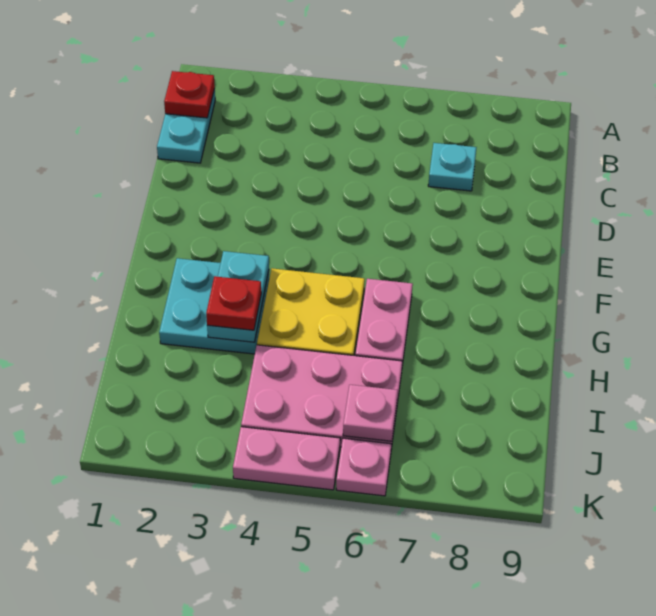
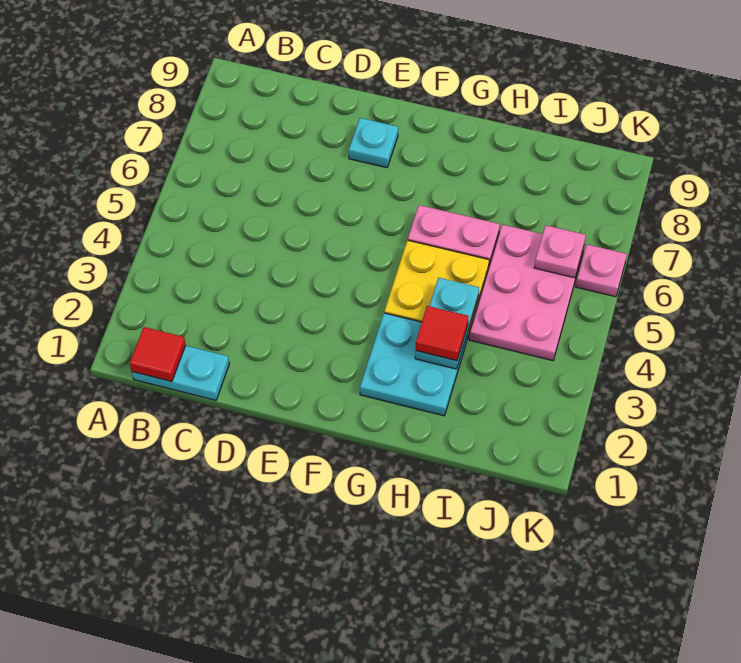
red 1x1 plate [164,71,215,118] -> red 1x1 tile [130,327,186,381]
cyan 1x1 plate [428,143,477,191] -> cyan 1x1 plate moved to [349,118,398,168]
cyan 1x2 plate [207,251,269,342] -> cyan 1x2 plate turned to [415,278,479,369]
red 1x1 plate [206,276,261,330] -> red 1x1 tile [416,306,469,361]
pink 1x2 plate [233,427,340,490] -> none

